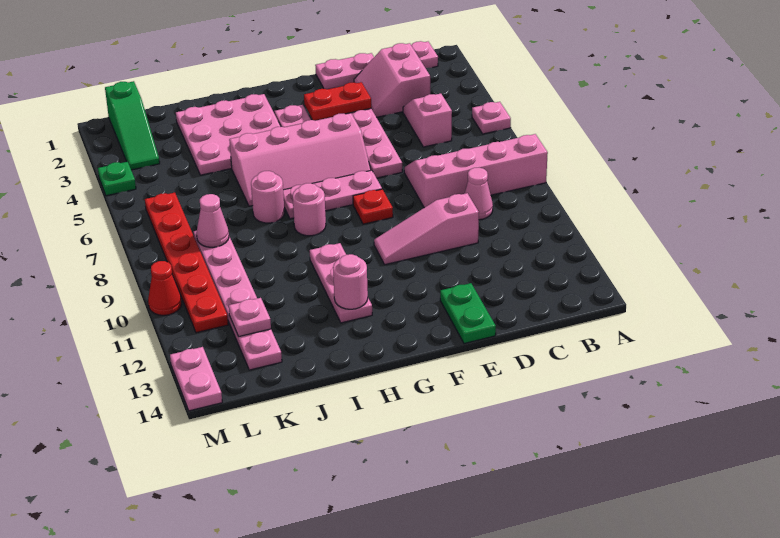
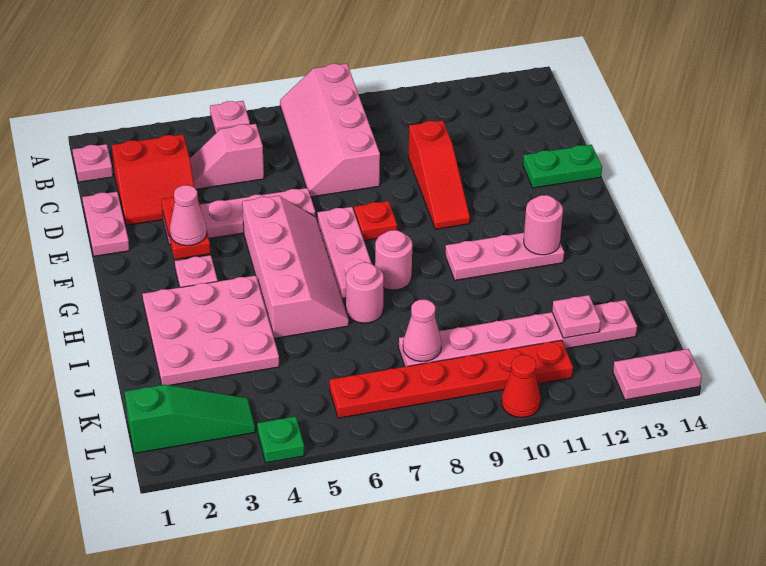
pink 2x2 slope [354,43,430,117] -> red 2x2 slope [112,134,194,225]
pink 1x1 cone [464,167,493,220] -> pink 1x1 cone moved to [170,185,207,246]
pink 1x3 slope [374,193,479,265] -> red 1x3 slope [408,120,470,229]

